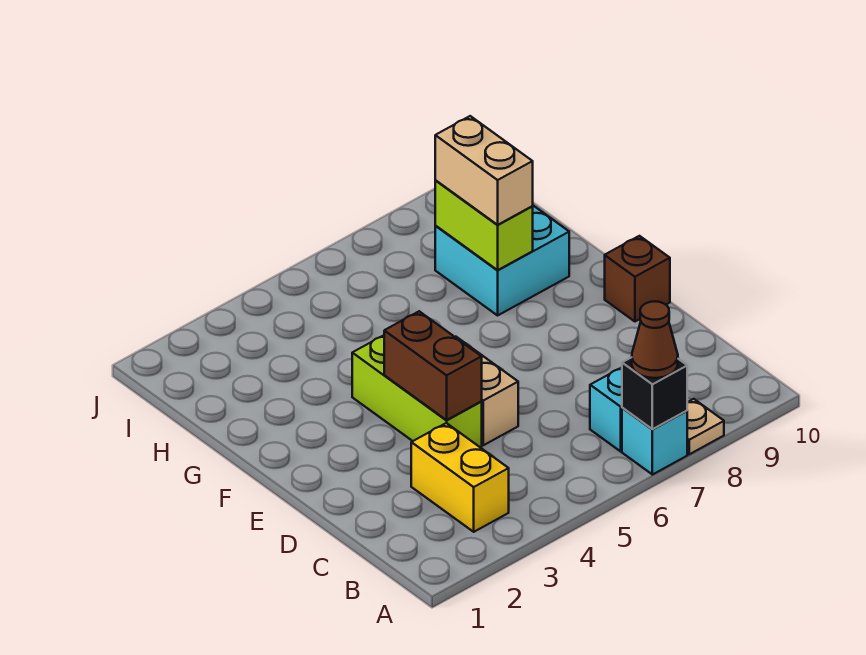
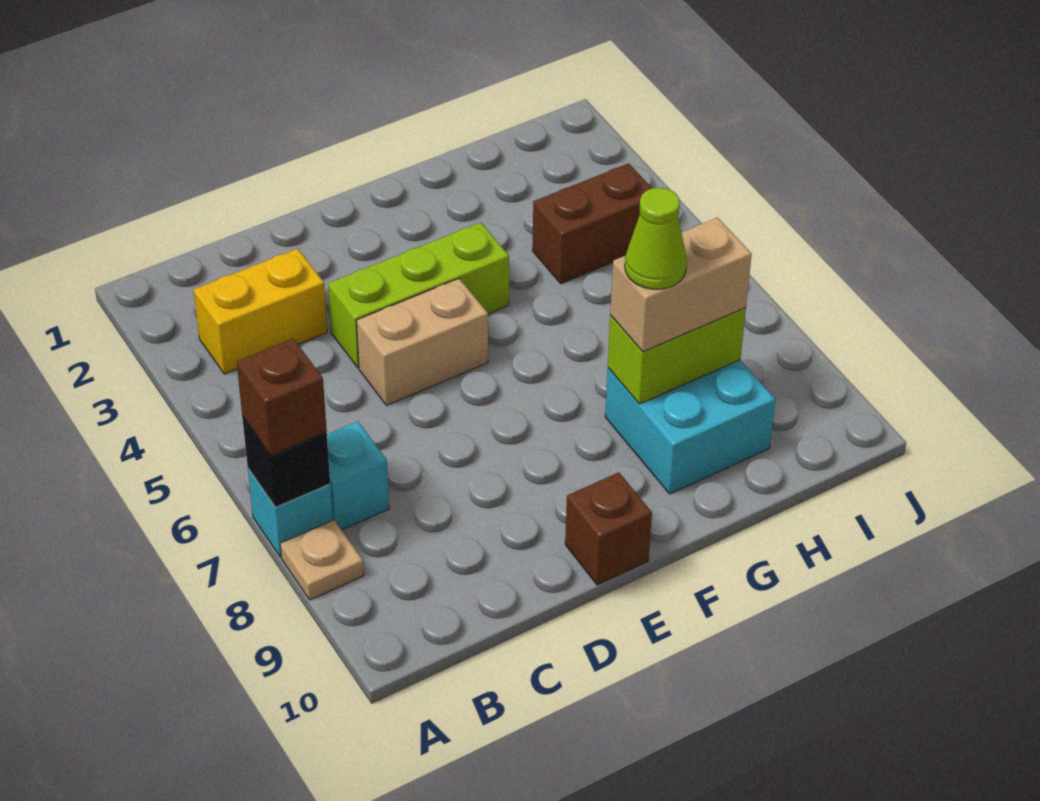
brown 1x1 cone [632,301,678,378] -> brown 1x1 brick [237,339,327,455]
brown 1x2 brick [384,311,482,420] -> brown 1x2 brick moved to [532,163,652,284]
none -> lime 1x1 cone [625,188,687,289]

